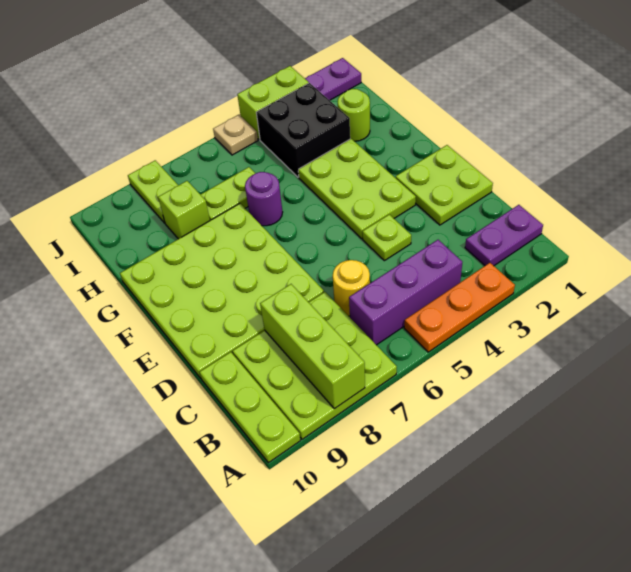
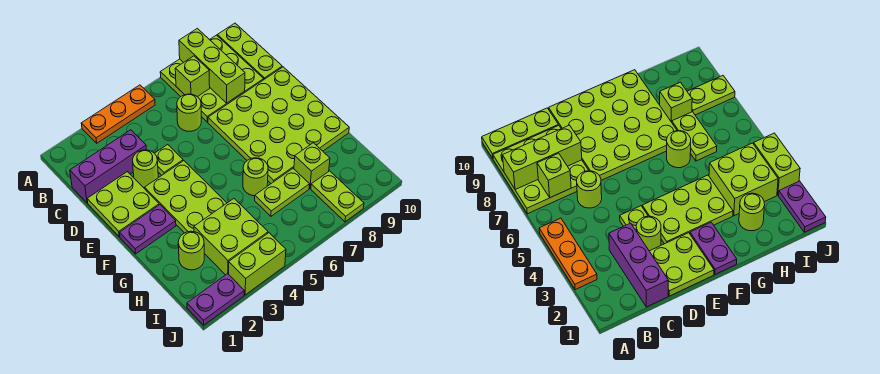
purple 1x2 plate [465,205,543,266] -> purple 1x2 plate moved to [120,205,176,254]
purple 1x3 brick [349,240,462,345] -> purple 1x3 brick moved to [70,130,146,203]
none -> lime 1x1 brick [175,56,210,97]
yellow 1x1 round brick [333,260,370,316] -> lime 1x1 round brick [177,94,201,131]
none -> lime 1x1 round brick [133,150,158,188]
purple 1x1 round brick [245,172,283,226] -> lime 1x1 round brick [243,158,268,196]
black 2x2 brick [256,83,350,177] -> lime 2x2 brick [194,199,268,275]
tan 1x1 plate [213,115,258,155] -> none

